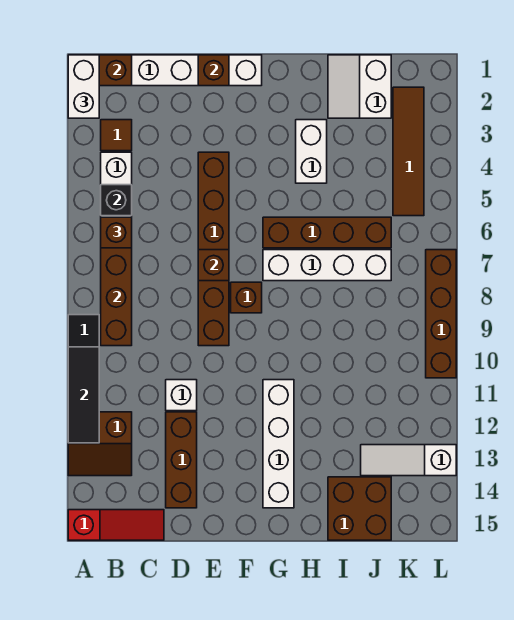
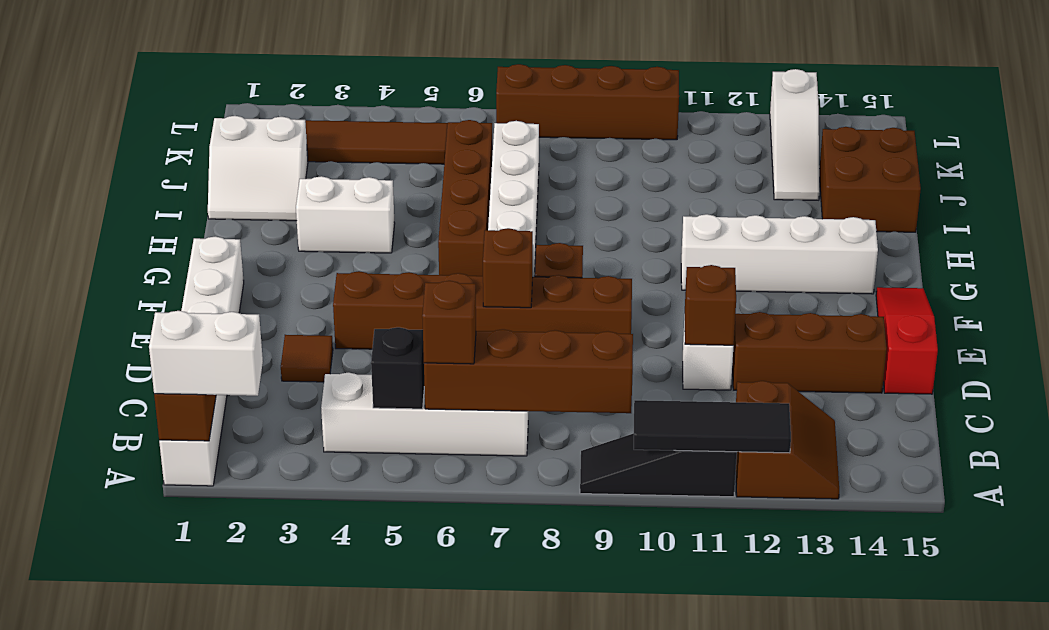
red 1x3 slope [68,510,164,540] -> red 1x3 slope moved to [876,287,938,394]
brown 1x1 tile [101,120,132,151] -> brown 1x1 tile moved to [281,335,333,382]
brown 1x1 brick [198,55,229,86] -> brown 1x1 brick moved to [685,265,736,345]

